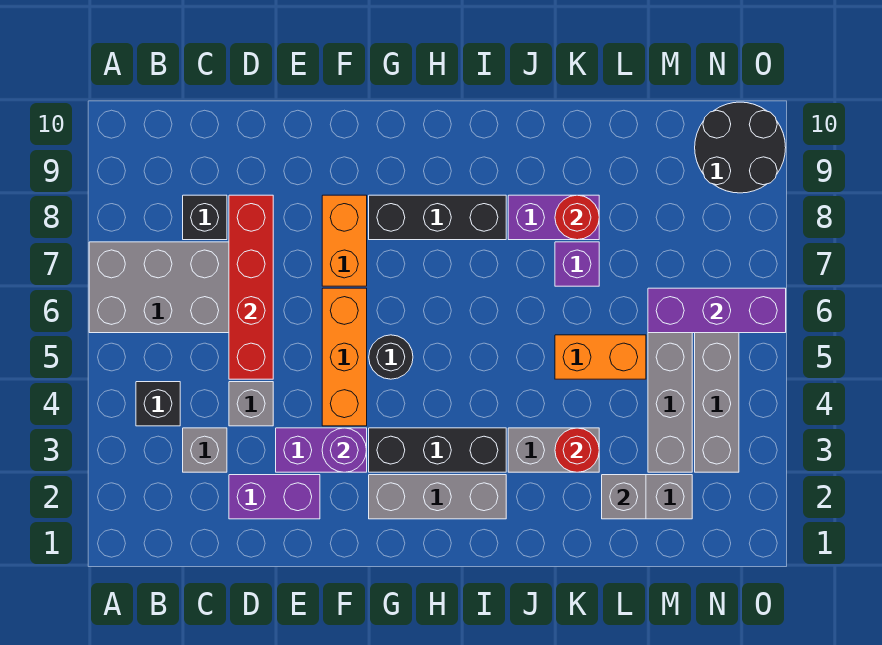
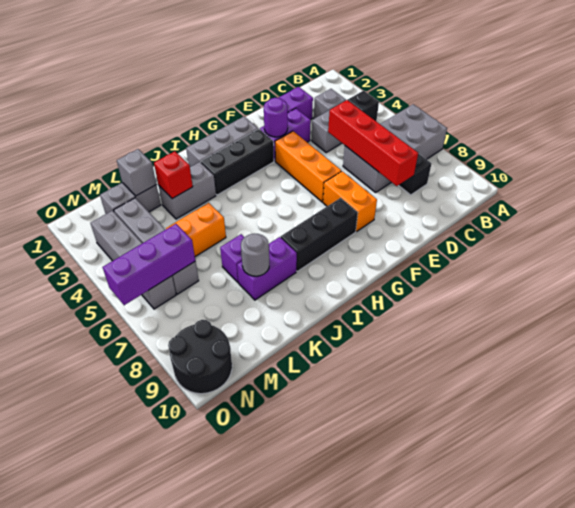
black 1x1 round brick [369,335,413,379] -> none
red 1x1 round brick [555,428,599,472] -> red 1x1 brick [154,151,193,199]
red 1x1 round brick [555,195,599,240] -> grey 1x1 round brick [241,234,269,276]

